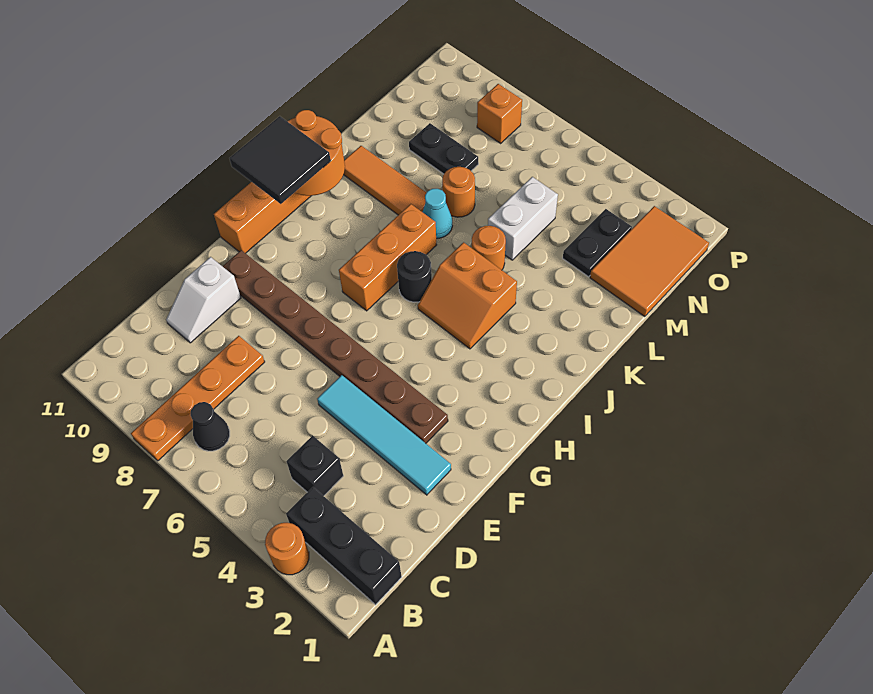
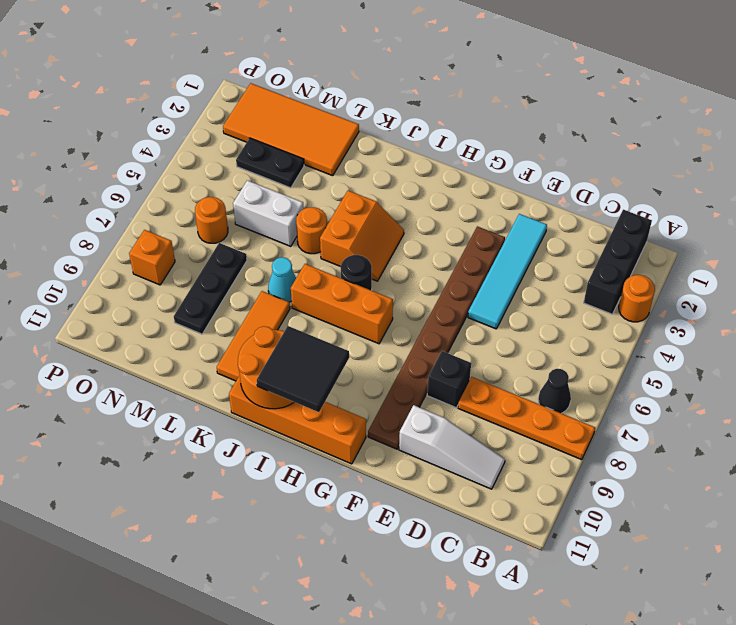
black 1x1 brick [286,436,343,496] -> black 1x1 brick moved to [427,351,471,408]
white 1x2 slope [166,257,241,343] -> white 1x3 slope [399,405,505,489]
orange 1x1 round brick [442,167,475,217] -> orange 1x1 round brick moved to [195,197,228,243]
orange 2x3 tile [590,206,709,317] -> orange 2x4 tile [223,83,359,176]
black 1x2 plate [409,123,478,174] -> black 1x3 plate [174,243,247,334]

